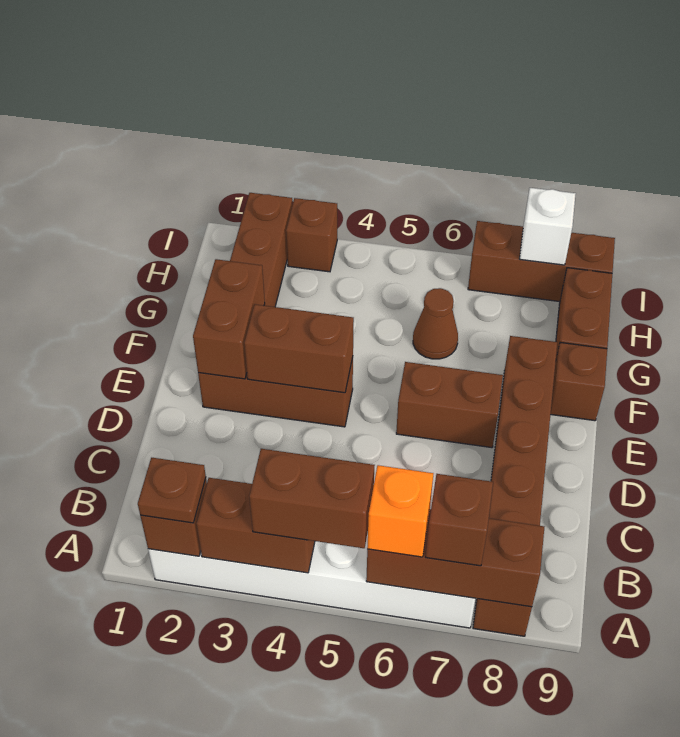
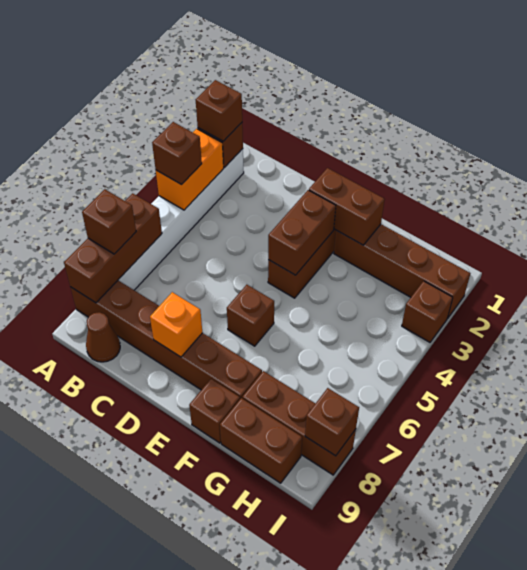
brown 1x1 plate [138,458,206,523] -> brown 1x1 brick [196,80,242,141]
brown 1x2 brick [196,478,315,573] -> orange 1x2 brick [156,129,224,210]
brown 1x2 brick [249,449,375,548] -> brown 1x1 brick [152,122,202,185]
orange 1x1 brick [367,465,433,557] -> orange 1x1 brick moved to [150,292,202,357]
brown 1x2 brick [396,362,503,448] -> brown 1x1 brick [227,285,274,346]
brown 1x1 cone [413,288,458,359] -> brown 1x1 cone moved to [86,312,120,362]
brown 1x3 brick [468,221,615,302] -> brown 1x3 brick turned to [242,371,356,475]
white 1x1 brick [520,188,576,265] -> brown 1x1 brick [305,388,359,456]

